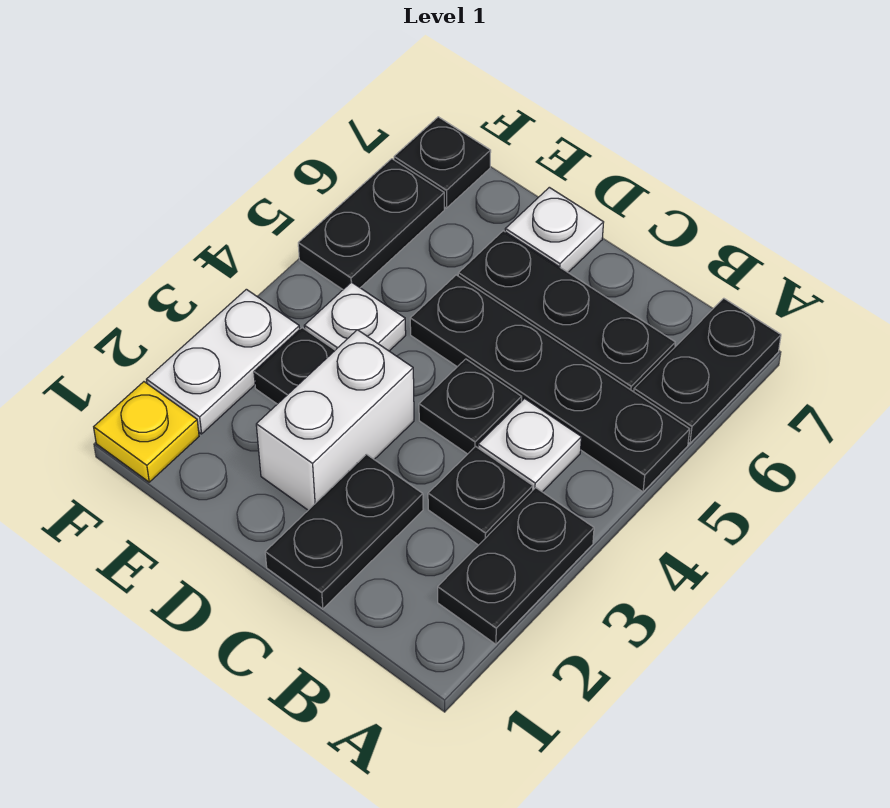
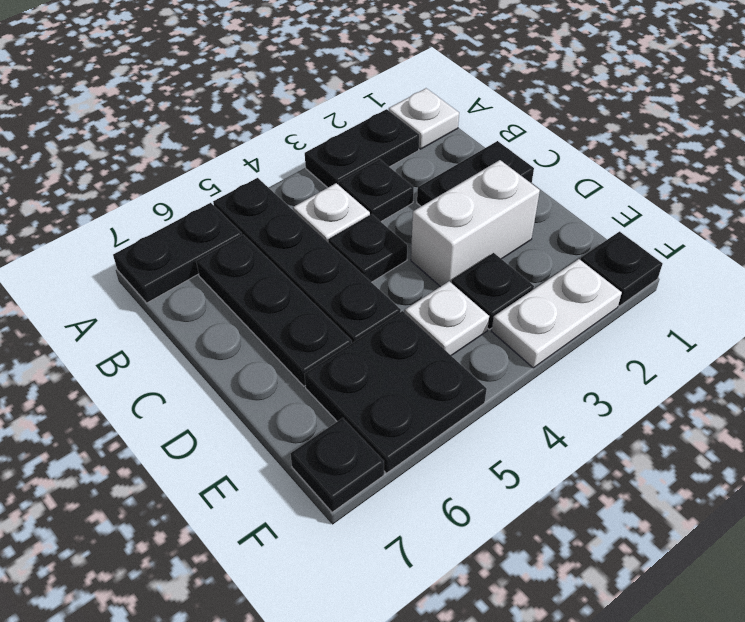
white 1x1 plate [505,187,604,272] -> white 1x1 plate moved to [389,88,459,149]
yellow 1x1 plate [94,382,199,482] -> black 1x1 plate [580,232,662,306]
black 1x2 plate [298,159,444,289] -> black 2x2 plate [305,311,487,473]

